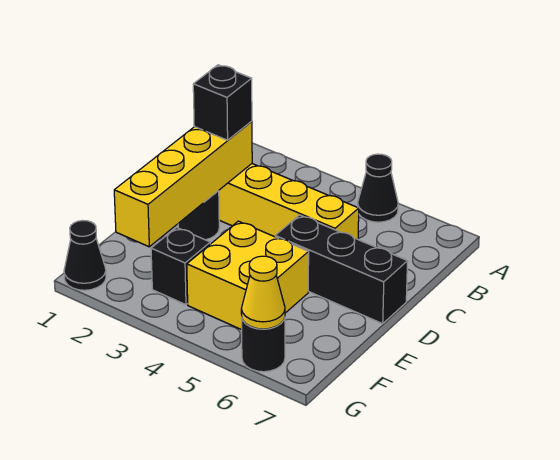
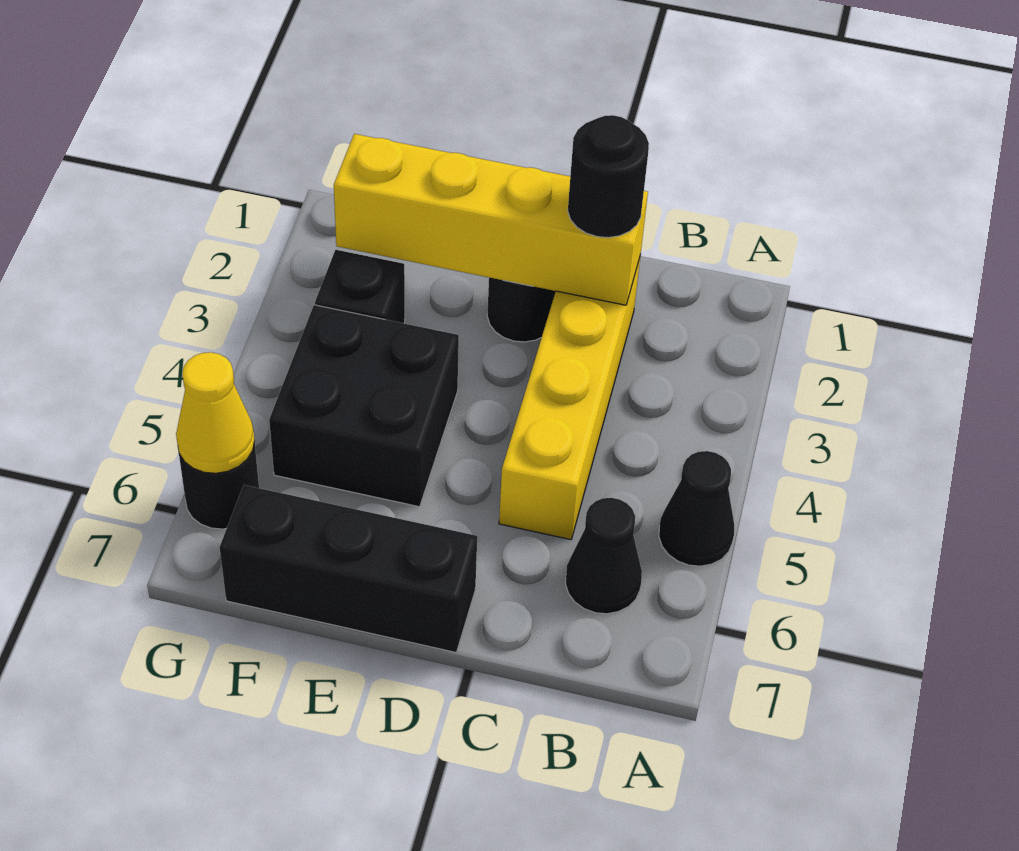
black 1x1 brick [193,65,252,140] -> black 1x1 round brick [568,115,649,238]
black 1x3 brick [275,215,408,324] -> black 1x3 brick turned to [220,485,477,652]
yellow 2x2 brick [187,221,309,330] -> black 2x2 brick [269,305,459,507]
black 1x1 cone [64,220,106,290] -> black 1x1 cone moved to [565,498,642,614]

